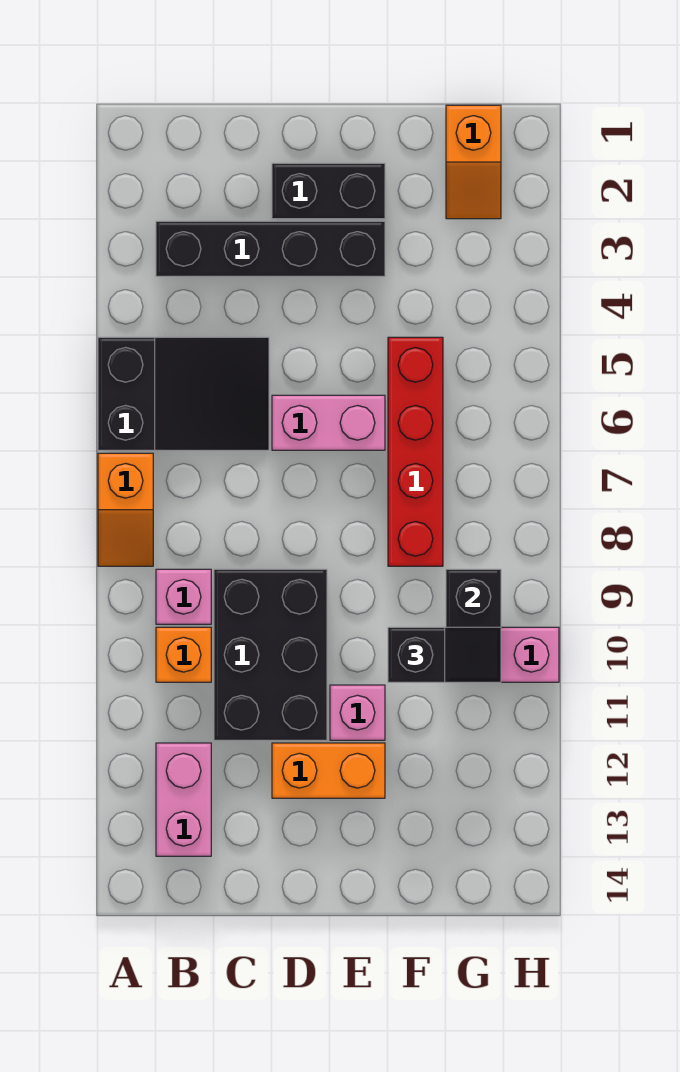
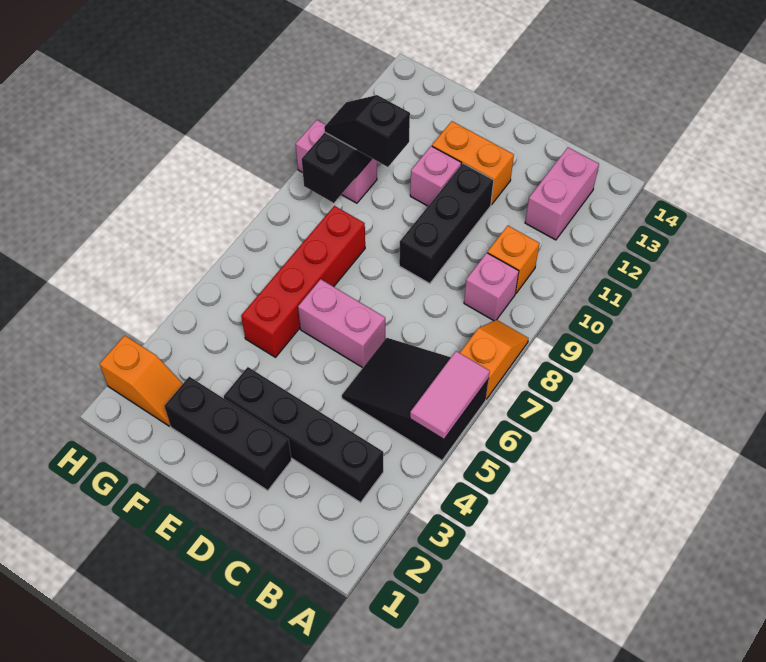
none -> pink 1x2 tile [410,351,490,439]
black 2x3 brick [214,569,327,740] -> black 1x3 brick [399,164,494,284]
black 1x2 brick [272,163,385,219] -> black 1x3 brick [164,377,291,490]
orange 1x2 slope [446,105,501,219] -> orange 1x2 slope turned to [100,336,183,426]

